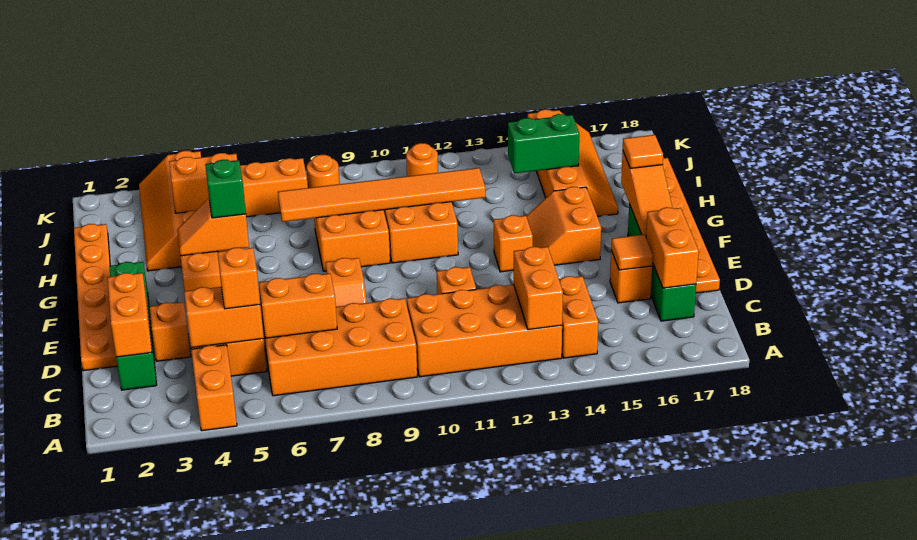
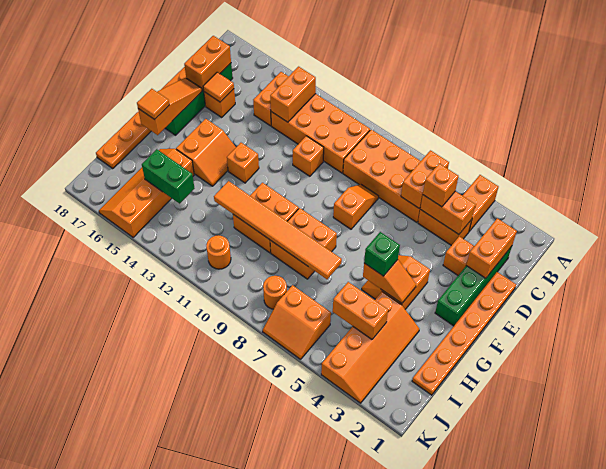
orange 1x2 brick [259,273,337,338] -> orange 1x2 brick turned to [401,150,449,208]

